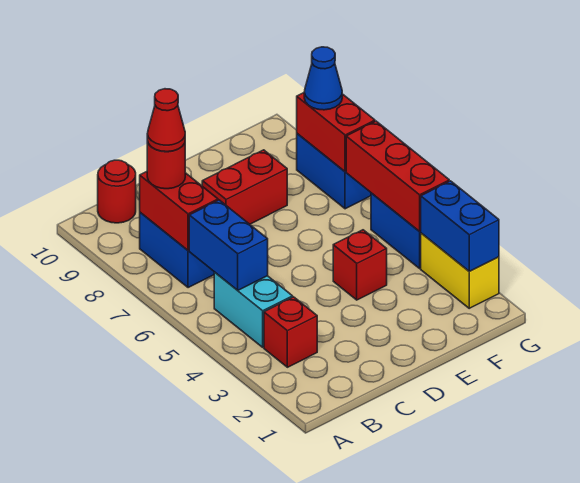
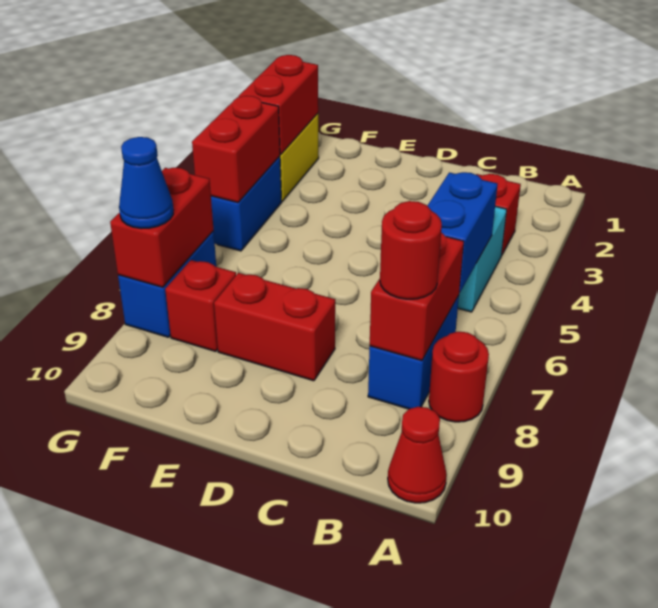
red 1x1 cone [147,89,185,152] -> red 1x1 cone moved to [388,407,447,503]
red 1x1 round brick [98,160,136,223] -> red 1x1 round brick moved to [429,332,489,422]
red 1x1 brick [333,230,387,300] -> red 1x1 brick moved to [165,260,236,351]
blue 1x2 brick [420,181,499,271] -> red 1x2 brick [238,55,318,154]
red 1x3 brick [346,121,449,232] -> red 1x2 brick [192,96,280,203]

